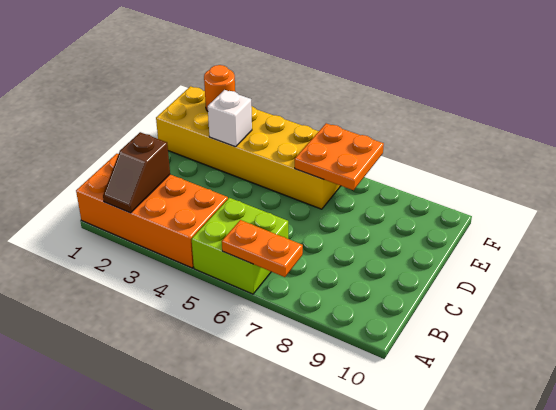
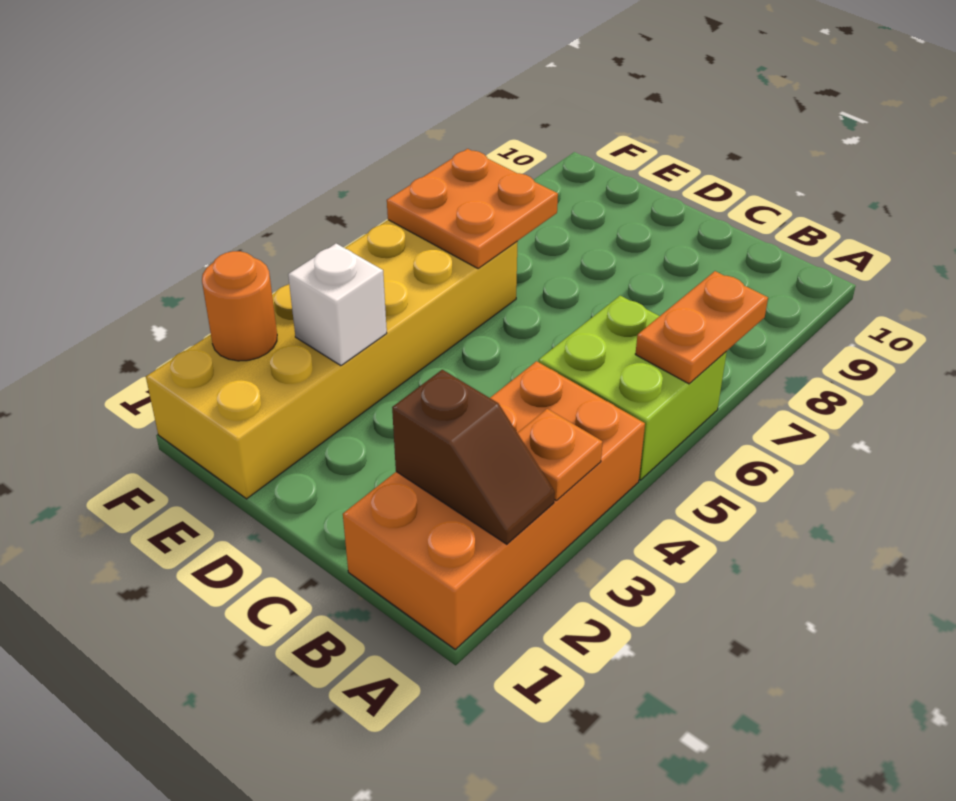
none -> orange 1x1 plate [518,409,603,500]

